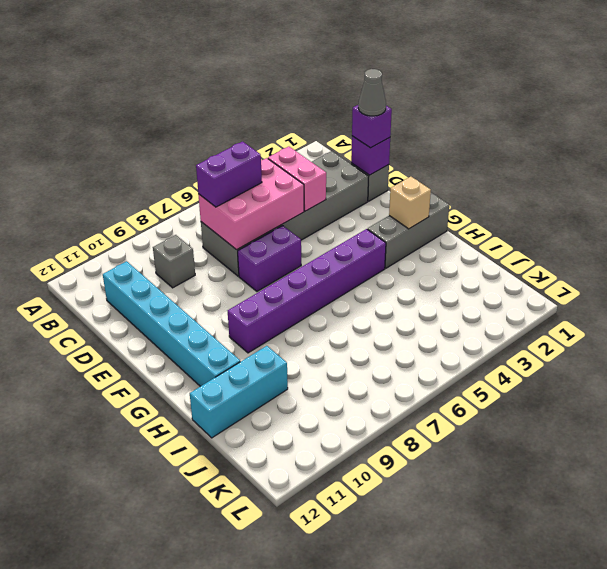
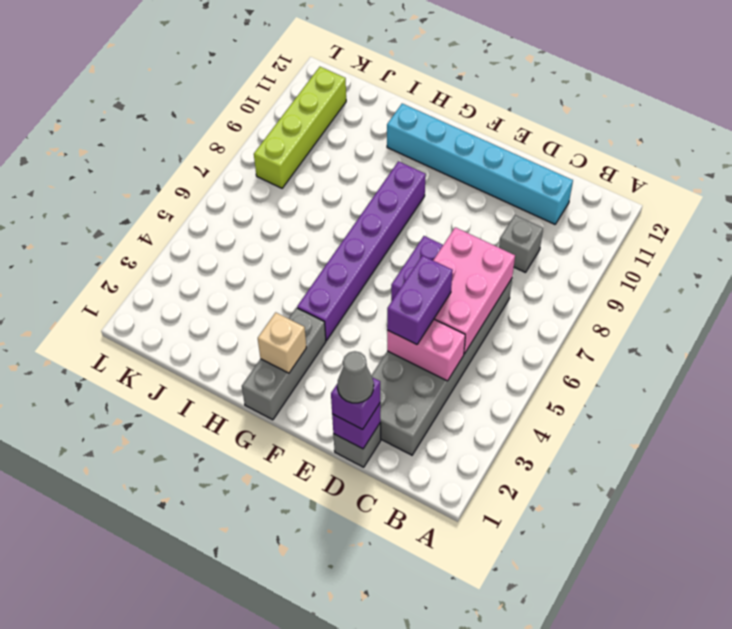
purple 1x2 brick [196,142,262,207] -> purple 1x2 brick moved to [387,255,453,345]
cyan 1x3 brick [190,346,288,438] -> none
none -> lime 1x4 brick [254,67,346,188]

